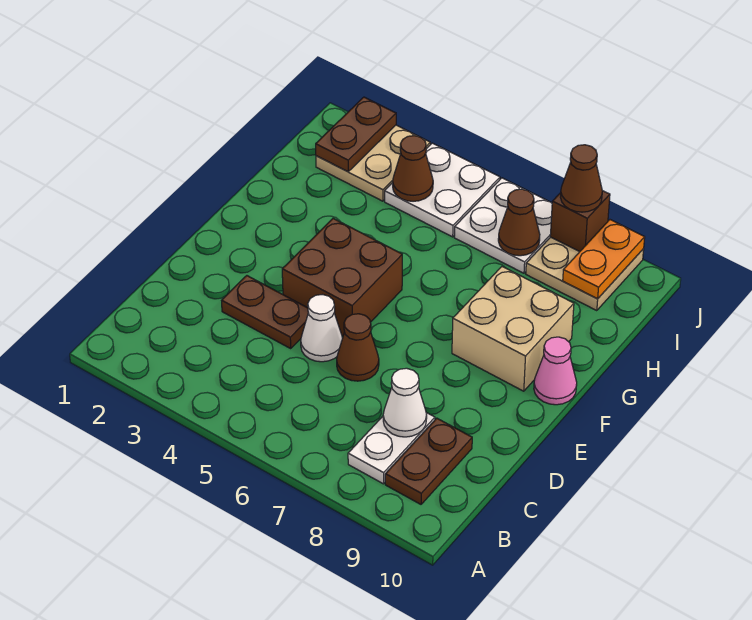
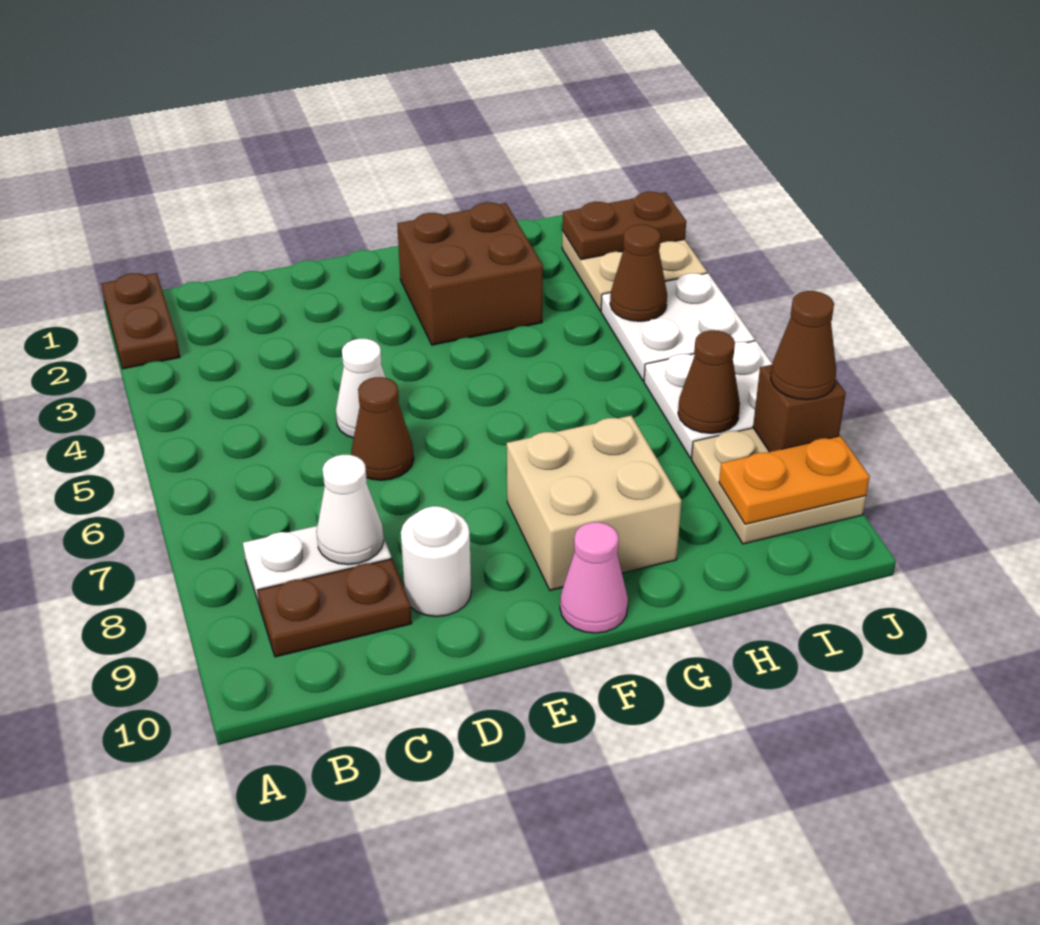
brown 1x2 plate [222,276,308,348] -> brown 1x2 plate moved to [101,273,180,369]
none -> white 1x1 round brick [401,506,471,617]
brown 2x2 brick [282,218,402,336] -> brown 2x2 brick moved to [397,202,543,345]

